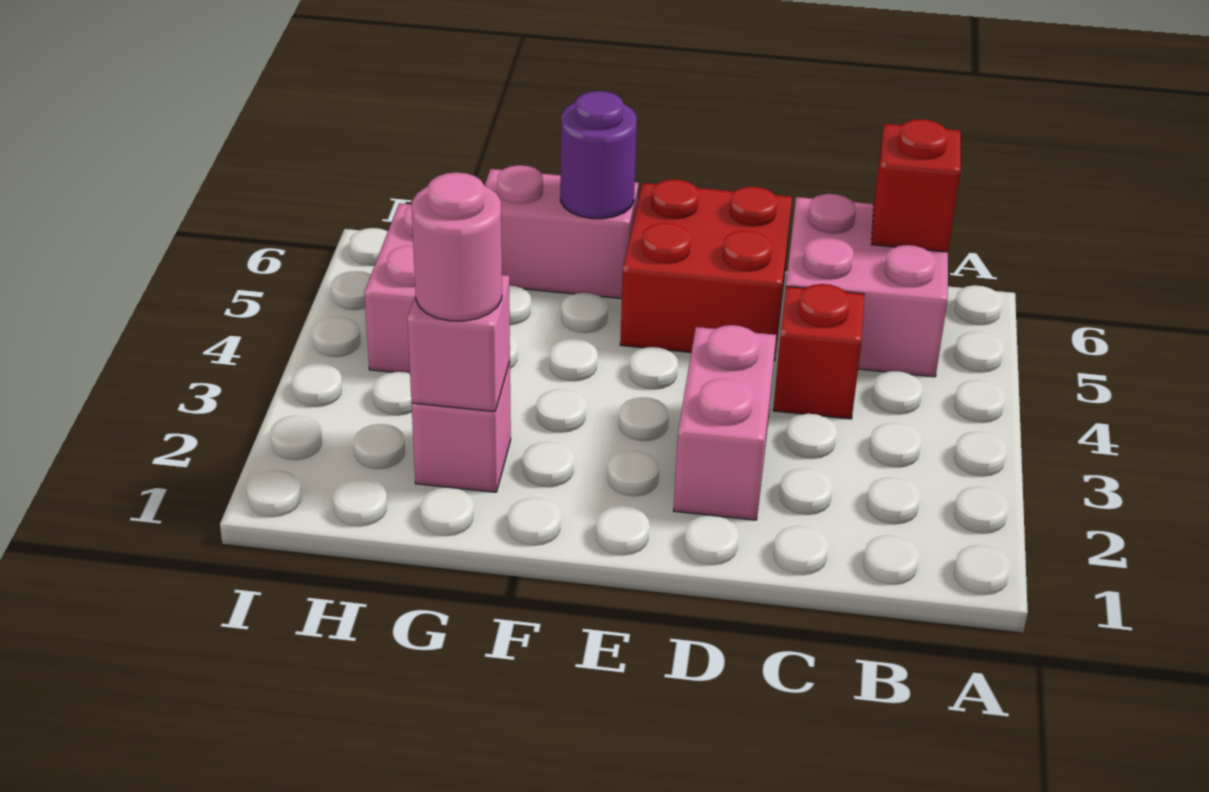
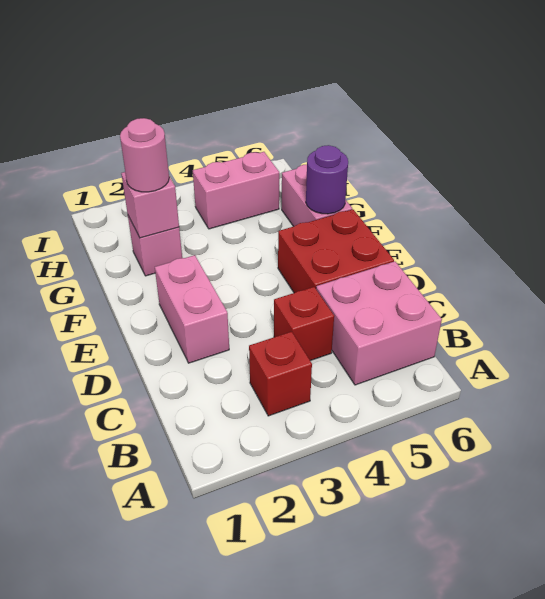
red 1x1 brick [871,119,961,252] -> red 1x1 brick moved to [249,332,312,416]
pink 1x2 brick [674,325,776,520] -> pink 1x2 brick turned to [155,255,229,363]

